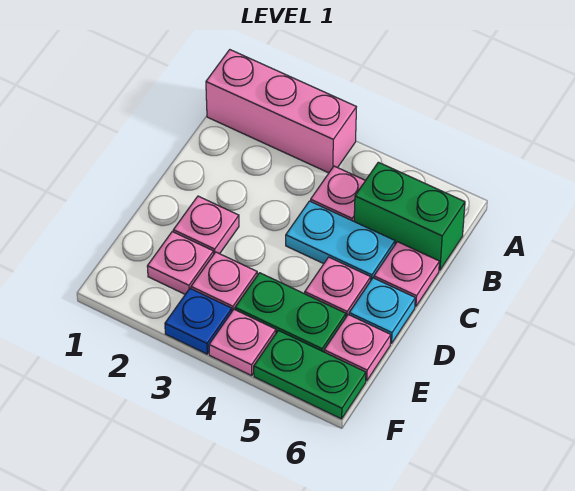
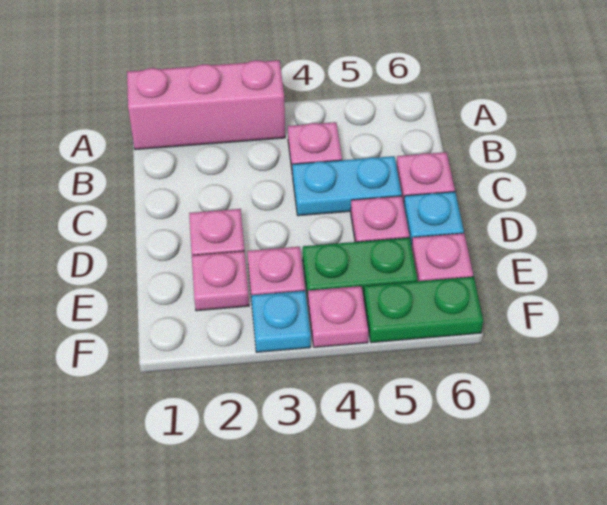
green 1x2 brick [354,162,465,270] -> none
blue 1x1 plate [165,289,232,354] -> cyan 1x1 plate [251,291,311,352]

